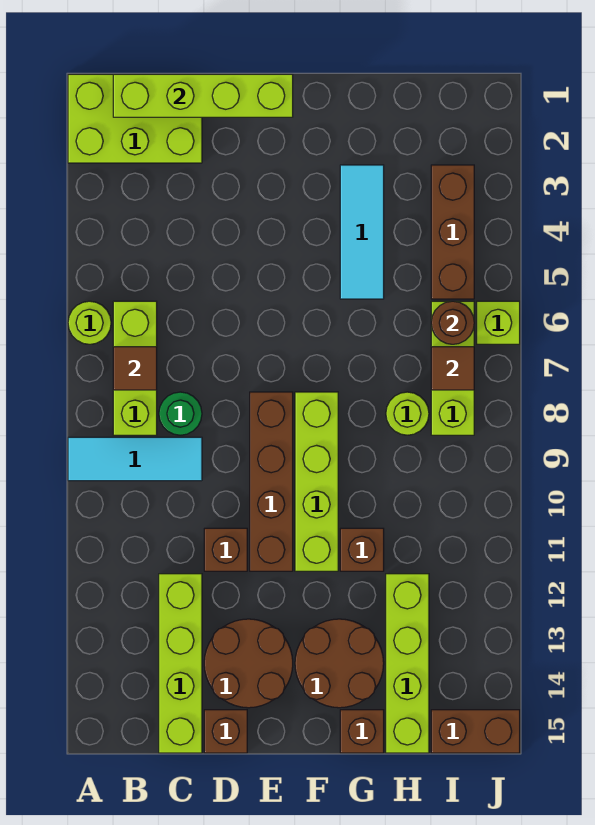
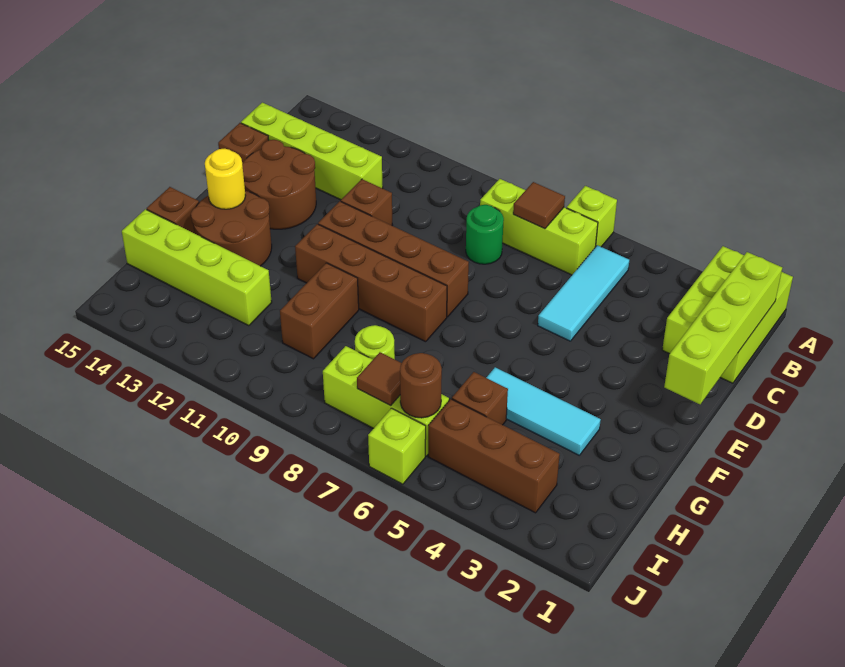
lime 1x1 round brick [68,301,111,344] -> lime 1x1 brick [567,186,617,247]
cyan 1x3 tile [68,437,202,481] -> cyan 1x3 tile moved to [538,245,629,341]
lime 1x4 brick [295,392,338,571] -> brown 1x4 brick [295,224,447,342]
none -> yellow 1x1 round brick [205,149,246,209]
brown 1x1 brick [340,528,384,571] -> brown 1x1 brick moved to [452,372,508,425]
brown 1x2 brick [431,710,520,753] -> brown 1x2 brick moved to [280,263,359,359]

